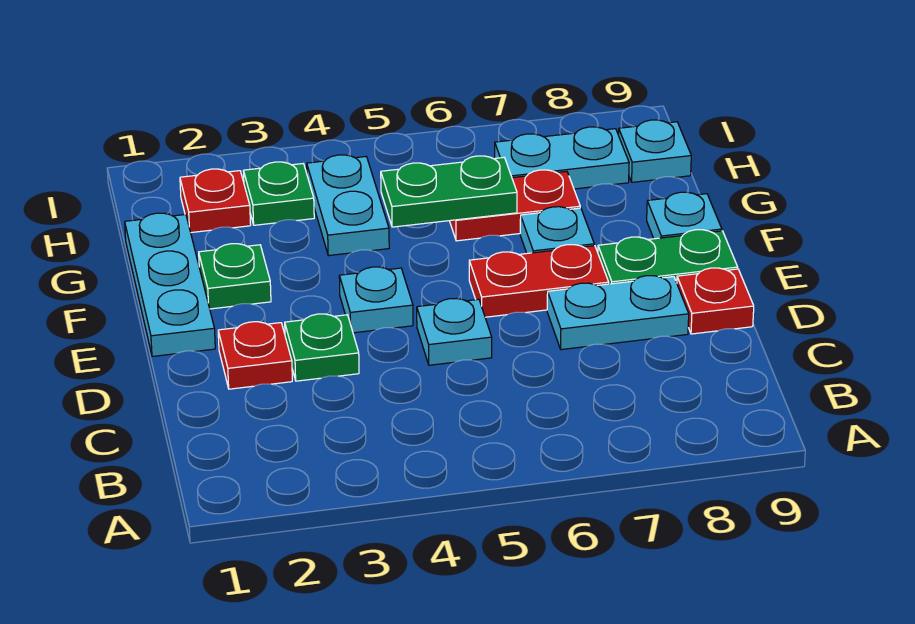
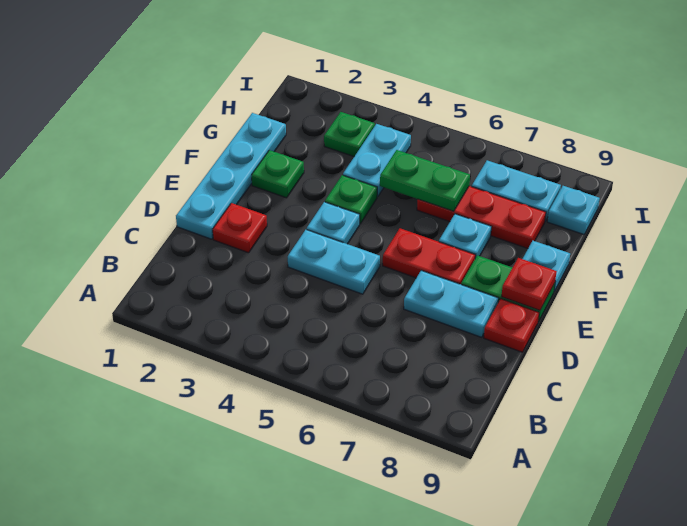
green 1x1 plate [285,314,359,381] -> green 1x1 plate moved to [325,175,377,224]
cyan 1x1 plate [417,299,492,365] -> cyan 1x2 plate [288,229,380,294]
cyan 1x3 plate [125,213,215,357] -> cyan 1x4 plate [176,113,286,239]
red 1x2 plate [450,170,580,241] -> red 1x3 plate [417,186,546,248]
red 1x1 plate [180,169,251,233] -> red 1x1 plate moved to [501,258,557,310]

